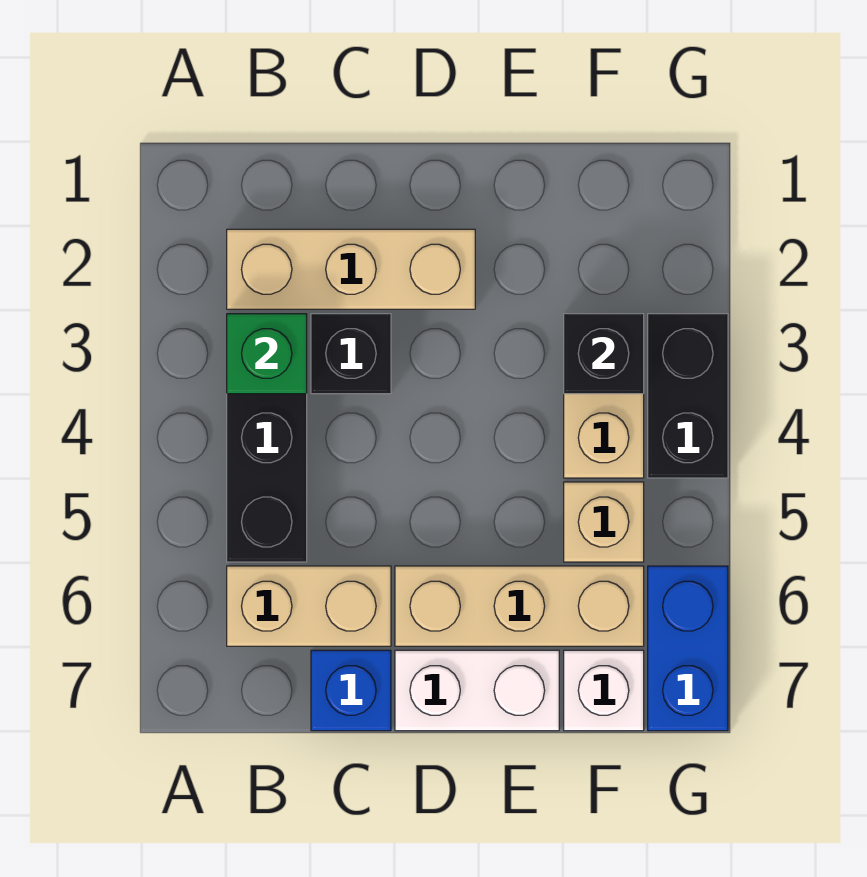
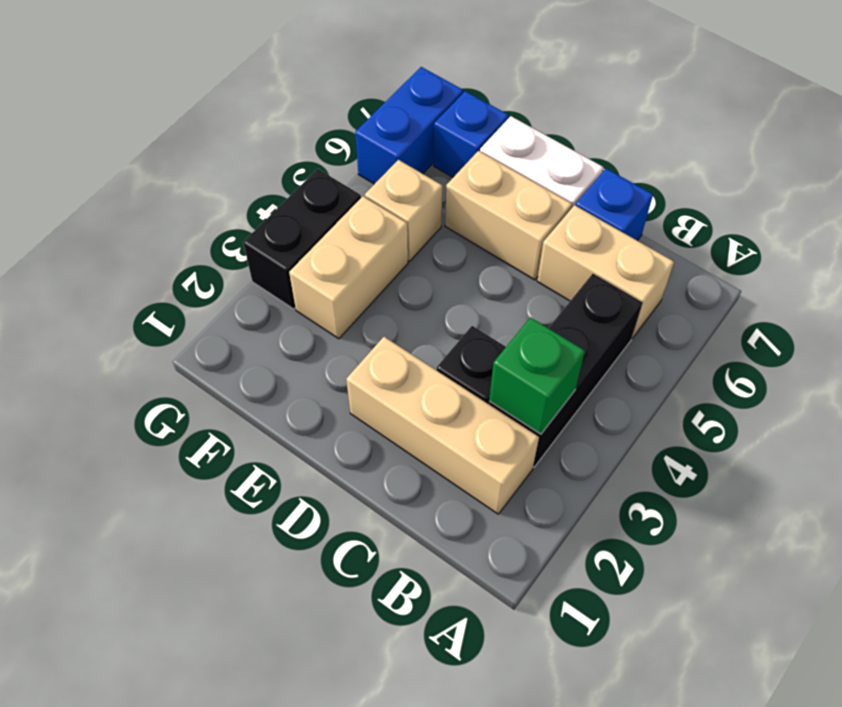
tan 1x3 brick [395,566,644,646] -> tan 1x2 brick [445,151,572,280]
black 1x1 brick [564,314,644,394] -> none
white 1x1 brick [564,650,644,731] -> blue 1x1 brick [434,91,508,177]

